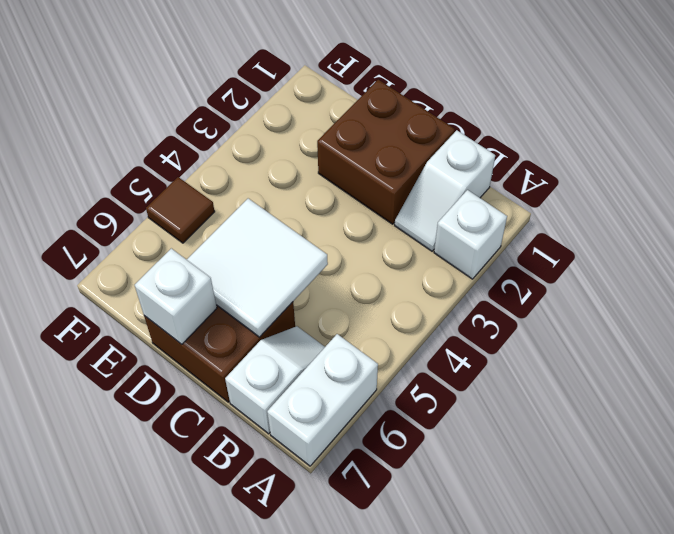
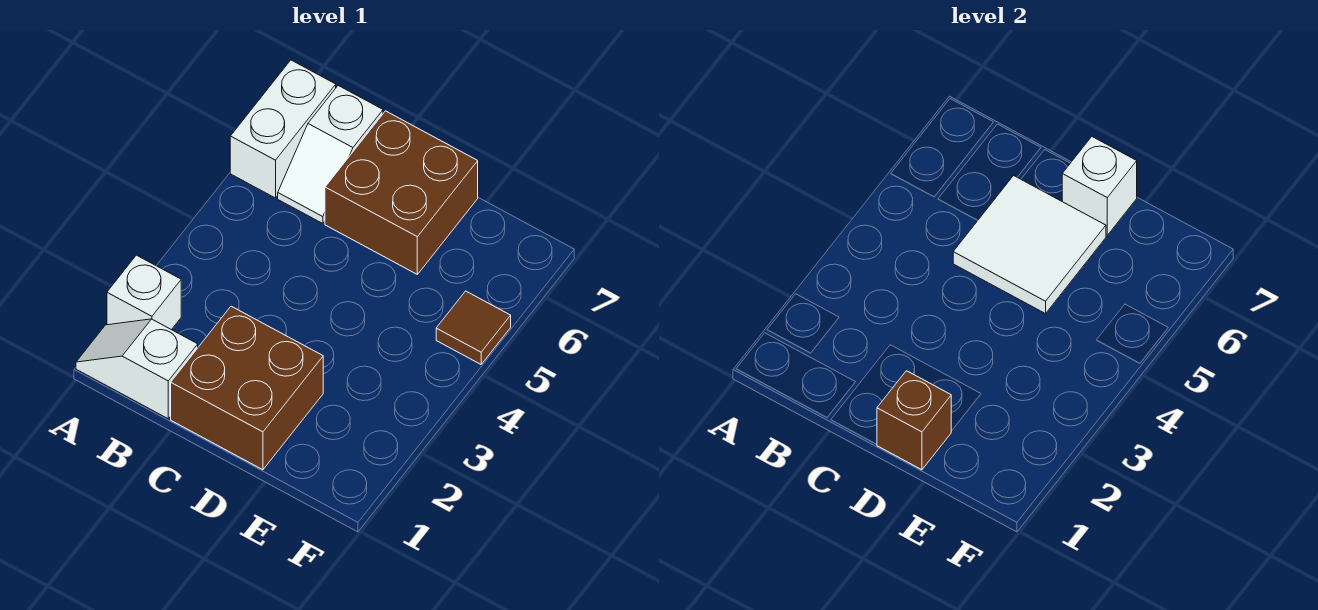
white 1x2 slope [395,130,495,251] -> white 1x2 slope turned to [76,319,198,419]
none -> brown 1x1 brick [877,371,951,470]

